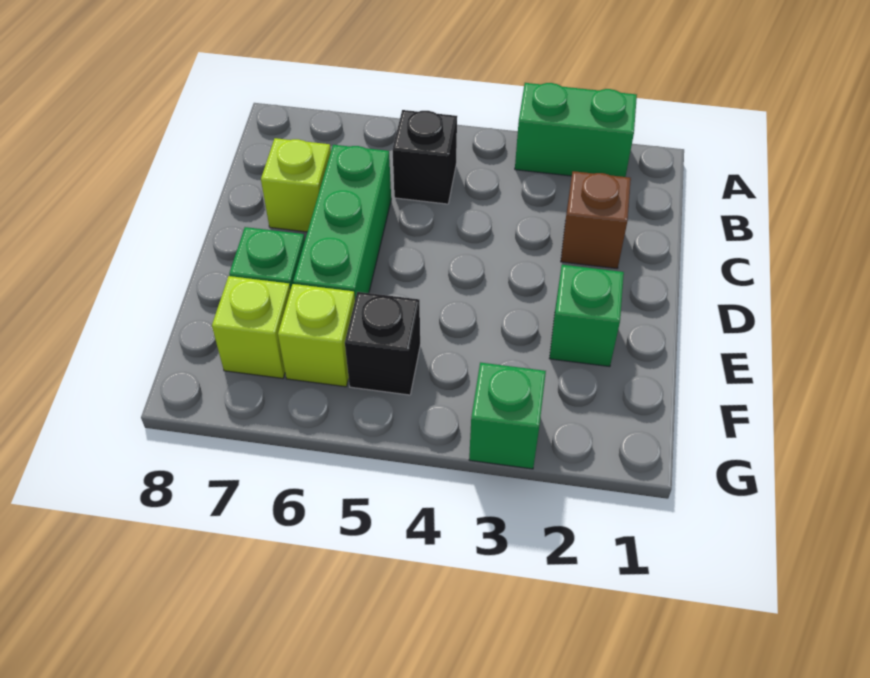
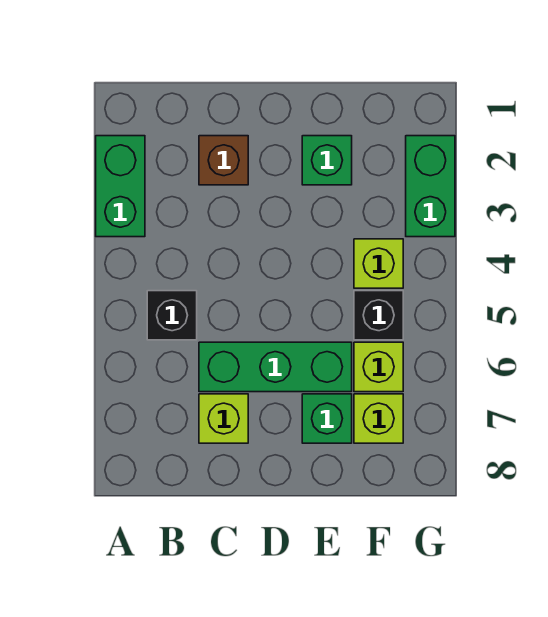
none -> lime 1x1 brick [354,239,403,288]
green 1x1 brick [469,362,546,469] -> green 1x2 brick [406,136,455,237]

